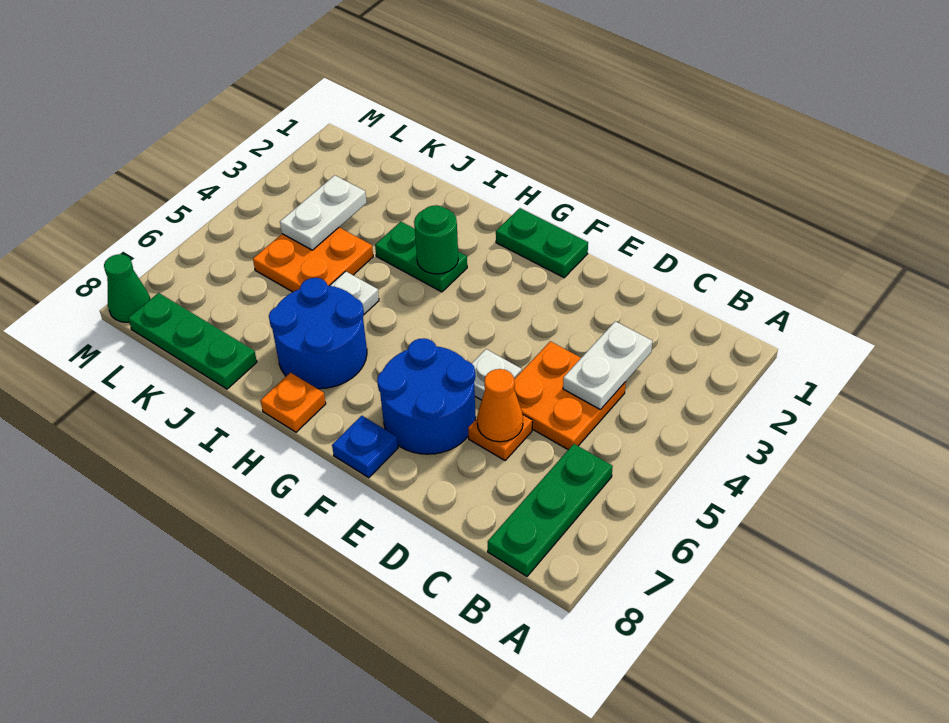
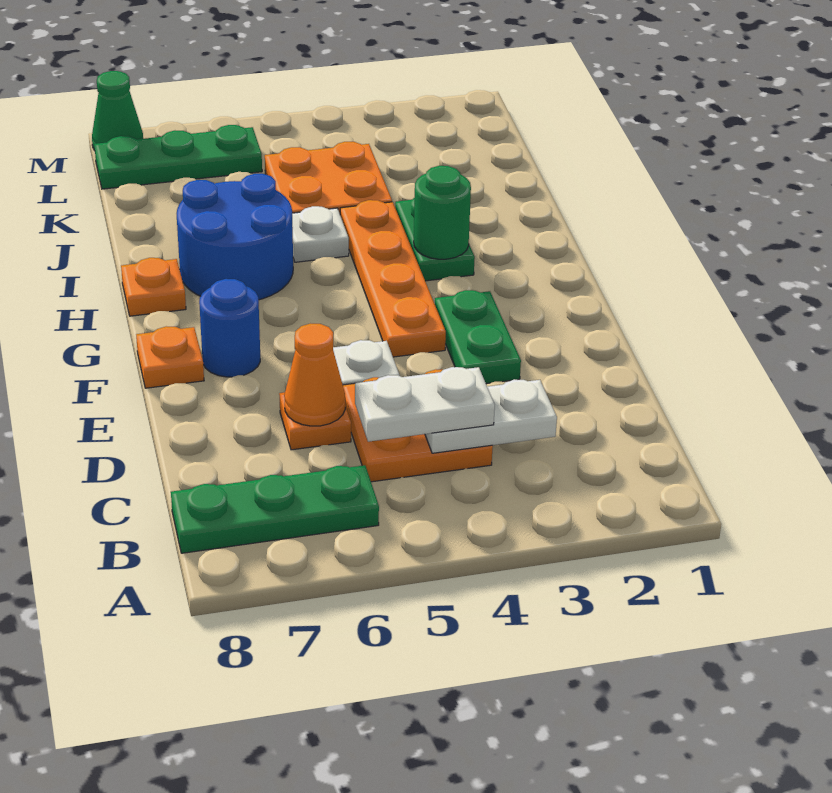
blue 2x2 round brick [377,338,476,454] -> blue 1x1 round brick [199,279,260,377]
green 1x2 plate [496,208,588,278] -> green 1x2 plate moved to [435,290,521,384]
none -> orange 1x4 plate [340,200,446,357]
blue 1x1 plate [332,416,398,478] -> orange 1x1 plate [136,326,204,388]
green 1x3 plate [128,293,257,389] -> green 1x3 plate turned to [94,125,262,189]
white 1x2 plate [280,175,367,250] -> white 1x2 plate moved to [355,367,495,442]

